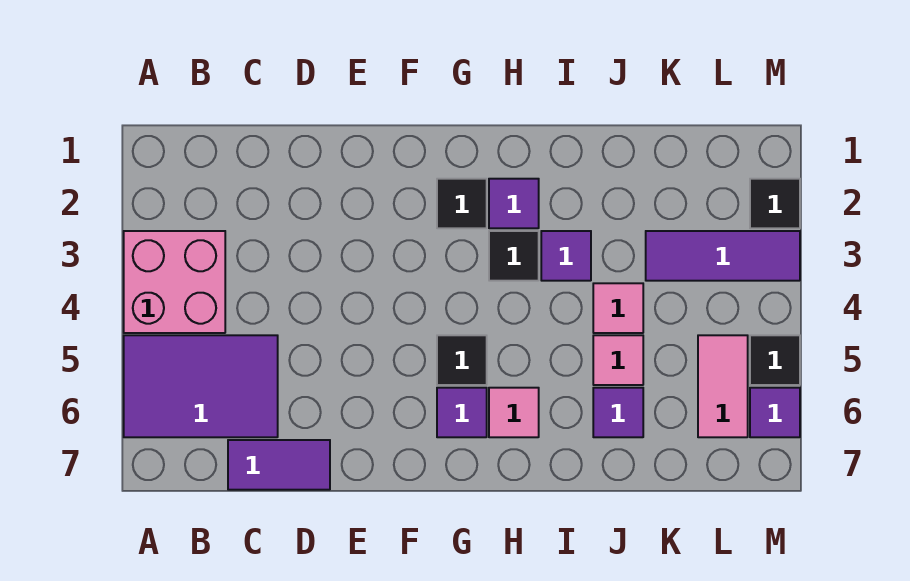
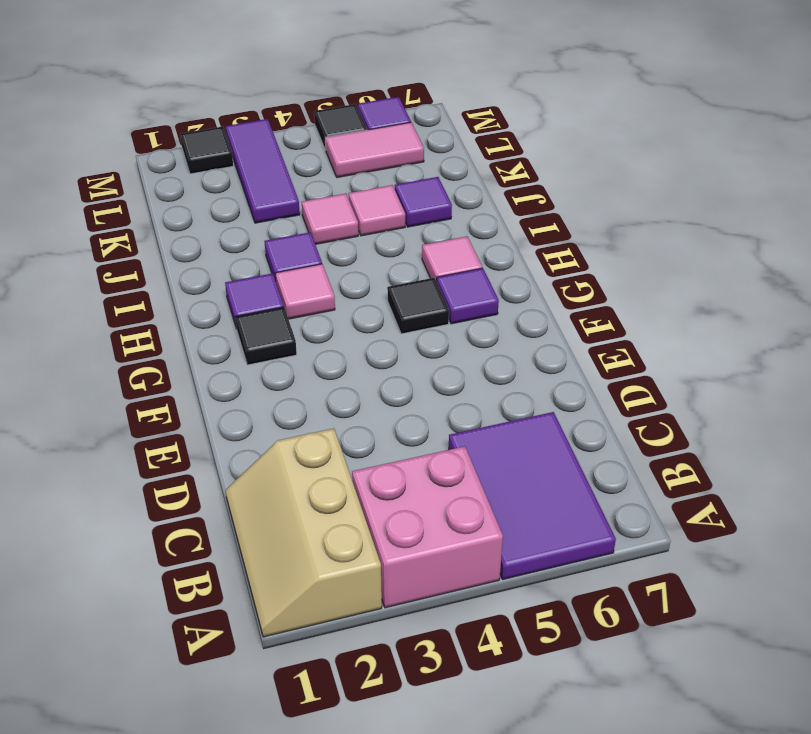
none -> tan 2x3 slope [226,428,382,637]
purple 1x2 tile [228,440,330,490] -> none
black 1x1 tile [489,231,539,281] -> pink 1x1 tile [275,264,335,319]

